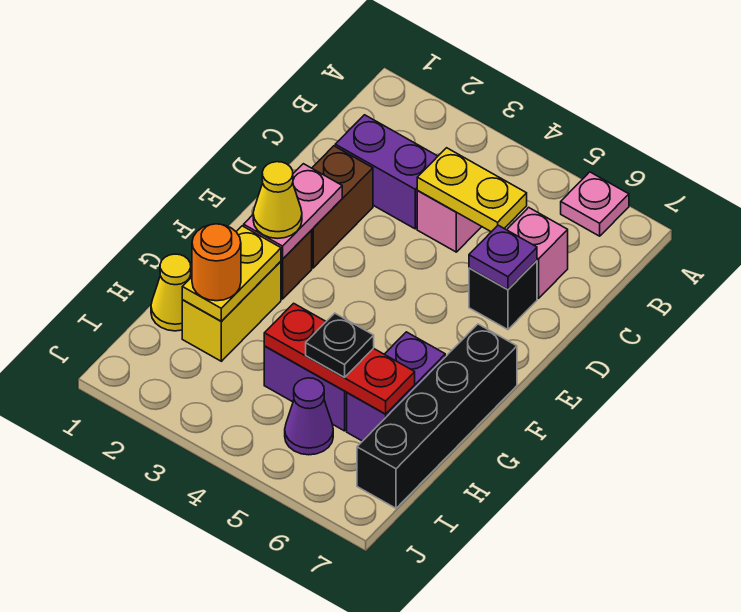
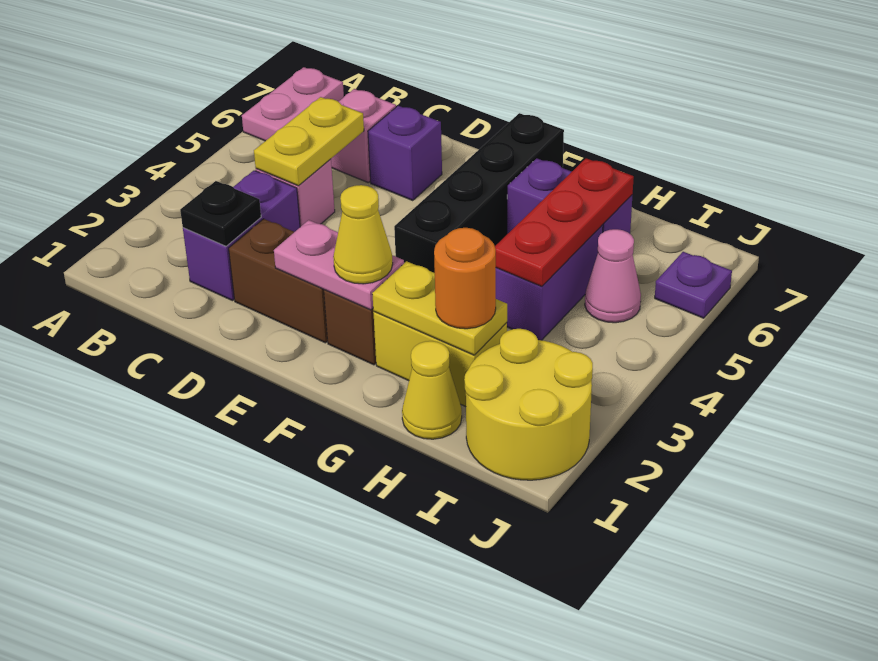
pink 1x1 plate [561,172,629,236] -> pink 1x2 plate [242,67,344,141]
black 1x1 brick [469,261,537,330] -> purple 1x1 brick [368,106,442,201]
purple 1x1 plate [469,225,537,289] -> purple 1x1 plate moved to [655,252,732,318]
black 1x4 brick [357,324,517,508] -> black 1x4 brick turned to [394,113,564,273]
black 1x1 plate [306,313,374,377] -> black 1x1 plate moved to [180,181,261,246]
none -> yellow 2x2 round brick [464,329,593,480]
purple 1x1 cone [285,378,333,455] -> pink 1x1 cone [585,229,641,323]

